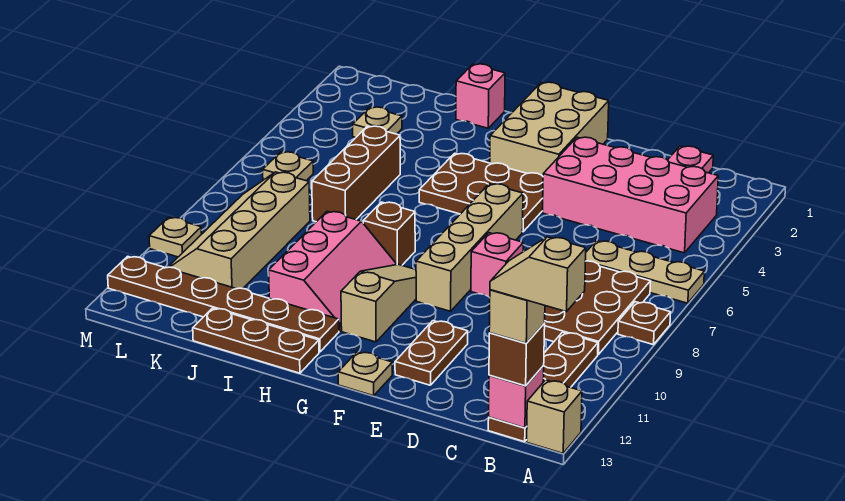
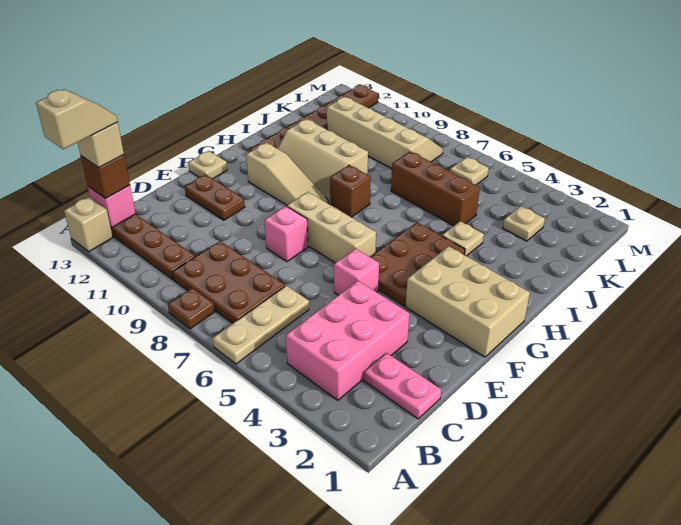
pink 2x4 brick [543,137,718,253] -> pink 2x3 brick [286,281,409,400]
tan 1x4 brick [416,184,523,311] -> tan 1x3 brick [287,192,376,263]
pink 2x3 slope [269,212,396,331] -> tan 2x3 slope [277,119,368,204]
brown 1x3 plate [193,308,319,373] -> none
pink 1x1 brick [456,64,505,128] -> pink 1x1 brick moved to [334,248,379,295]
tan 1x1 plate [149,217,202,257] -> tan 1x1 plate moved to [442,221,484,256]

